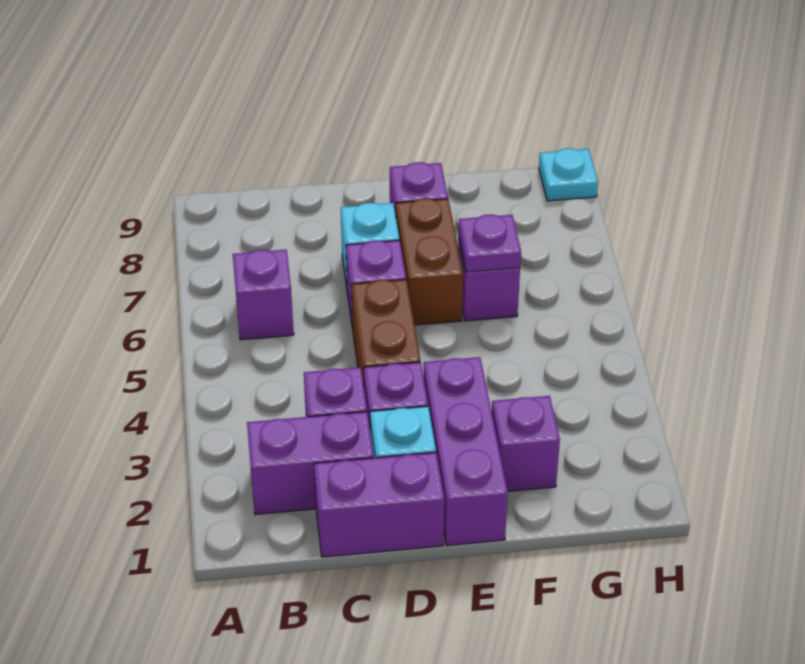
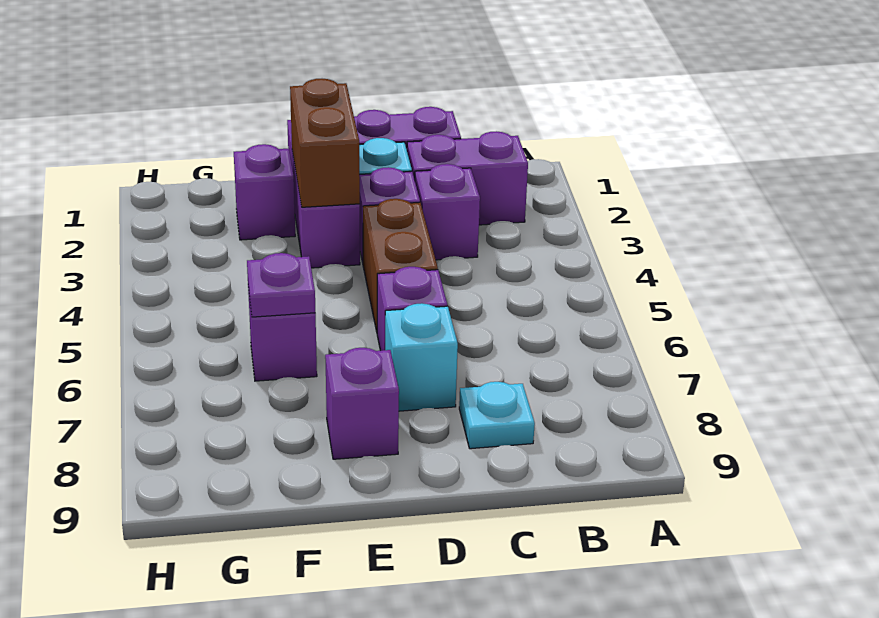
purple 1x1 brick [233,250,294,340] -> none
brown 1x2 brick [396,198,463,325] -> brown 1x2 brick moved to [290,79,360,207]
cyan 1x1 plate [539,148,598,201] -> cyan 1x1 plate moved to [459,382,535,449]

